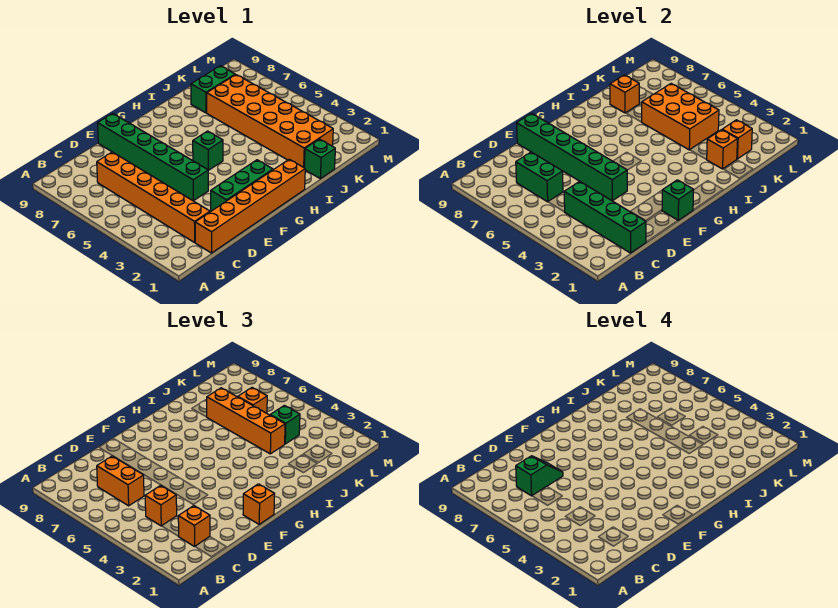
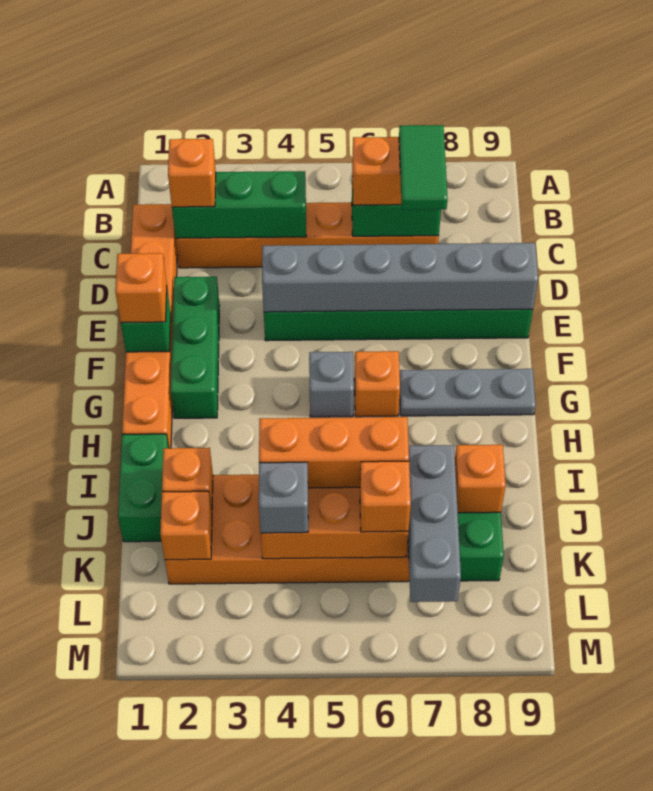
green 1x4 brick [564,181,646,253] -> green 1x3 brick [172,171,306,238]
orange 1x1 brick [145,485,177,526] -> orange 1x1 brick moved to [354,351,400,417]
green 1x2 slope [516,456,563,496] -> green 1x2 tile [399,125,448,210]
green 1x6 brick [517,113,627,201] -> grey 1x6 brick [262,243,538,312]
green 1x1 brick [193,131,223,170] -> grey 1x1 brick [309,352,354,417]
none -> grey 1x3 plate [400,369,536,416]
green 1x1 brick [304,139,335,179] -> green 1x2 brick [118,434,169,542]
orange 1x4 brick [206,388,285,454] -> orange 1x3 brick [259,417,409,488]
none -> grey 1x3 brick [408,445,461,602]
green 1x1 brick [270,405,300,444] -> grey 1x1 brick [259,462,308,533]

